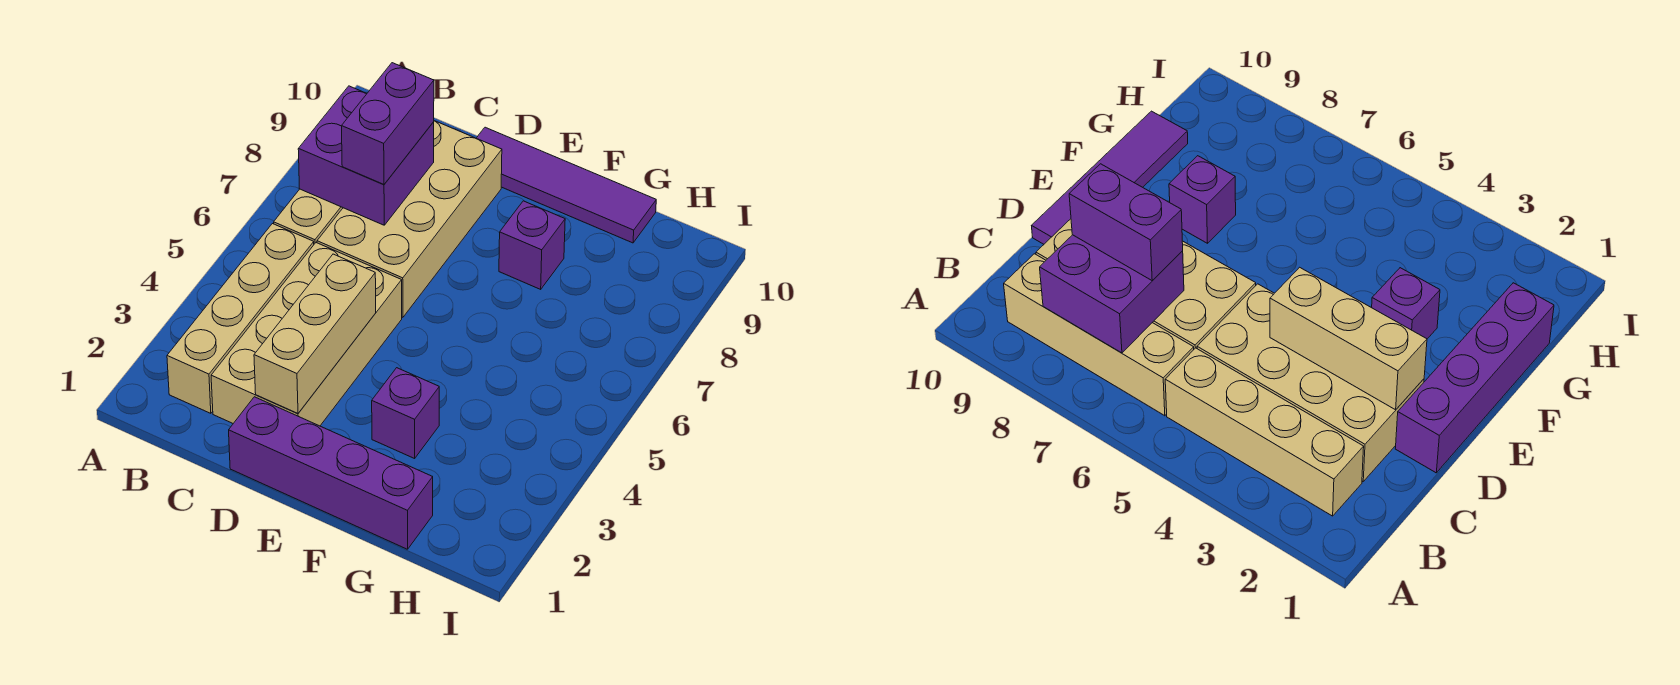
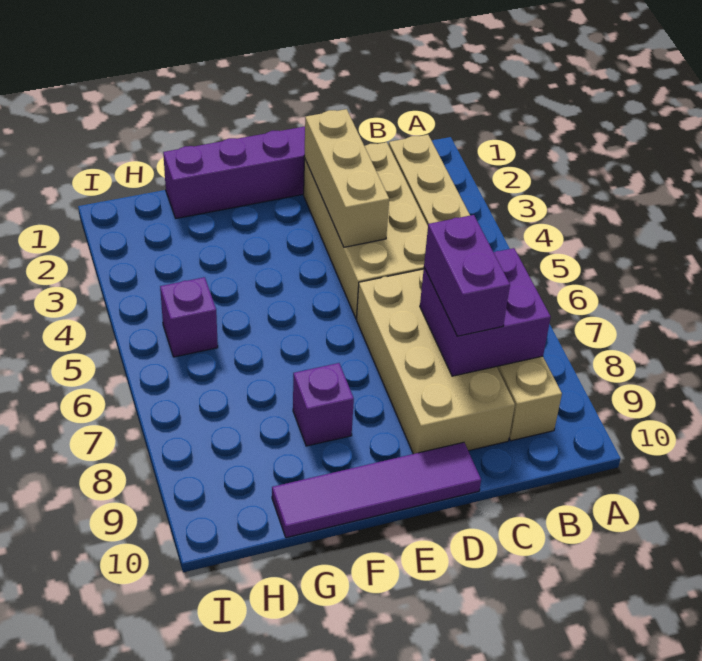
purple 1x1 brick [372,368,439,458] -> purple 1x1 brick moved to [160,277,218,357]

